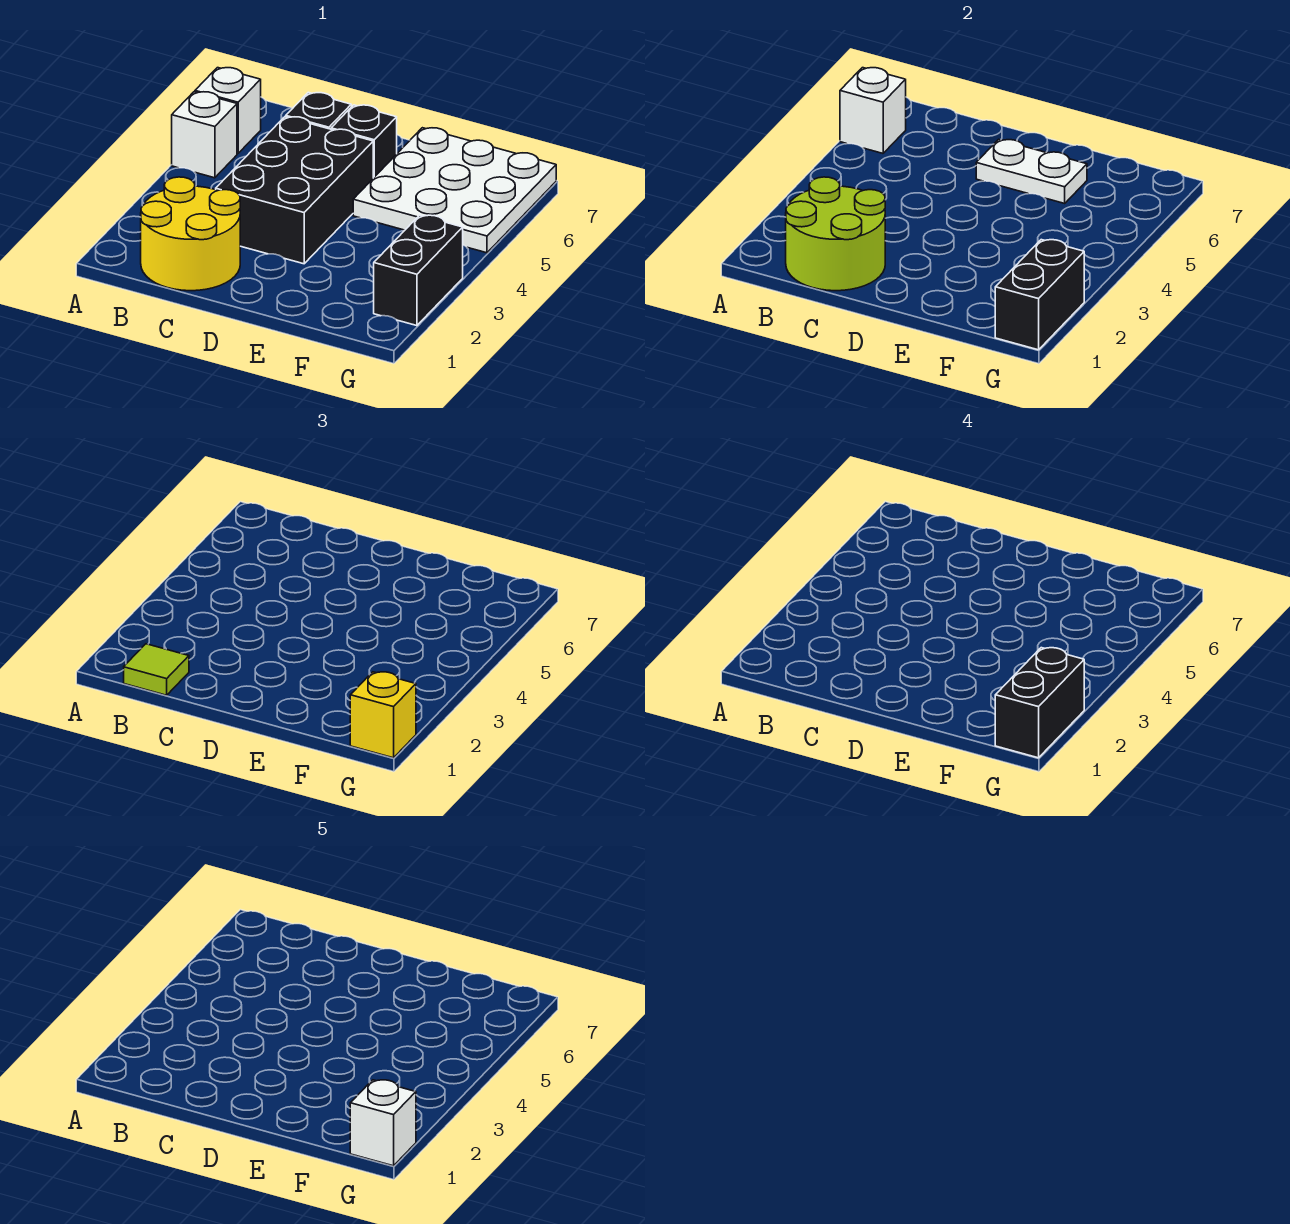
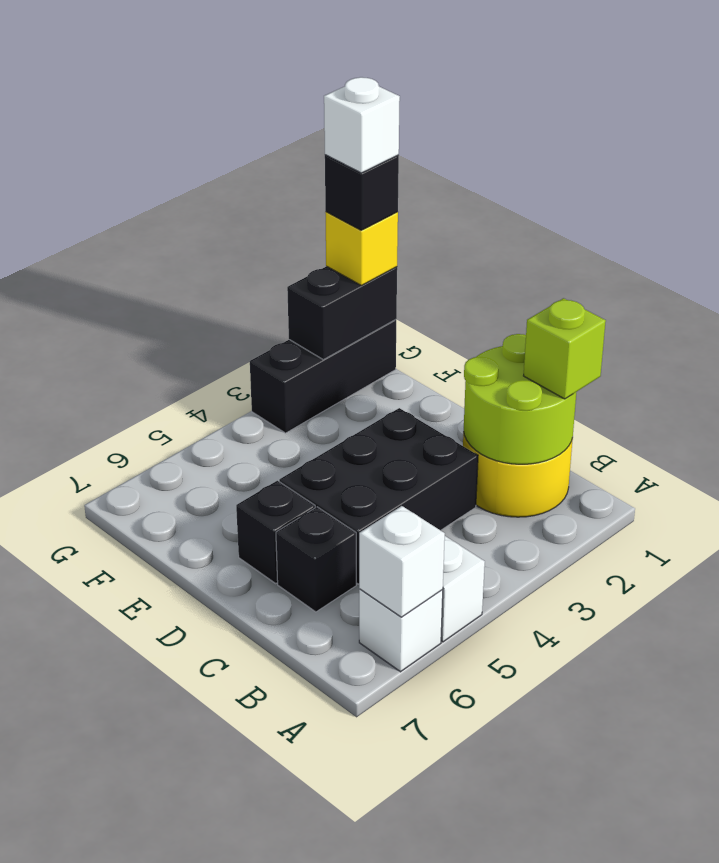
lime 1x1 tile [124,644,189,695] -> lime 1x1 brick [524,298,606,399]
white 1x2 plate [976,139,1087,203] -> none
white 3x3 plate [353,128,556,253] -> none
black 1x2 brick [995,648,1084,758] -> black 1x1 brick [325,155,399,230]
black 1x2 brick [374,215,463,326] -> black 1x3 brick [250,319,396,433]

